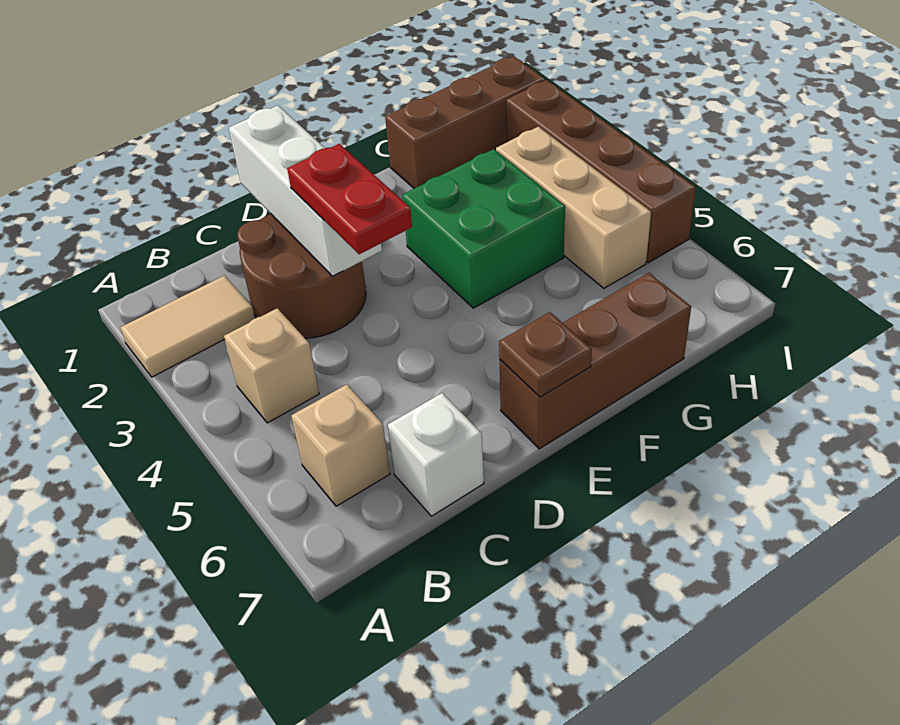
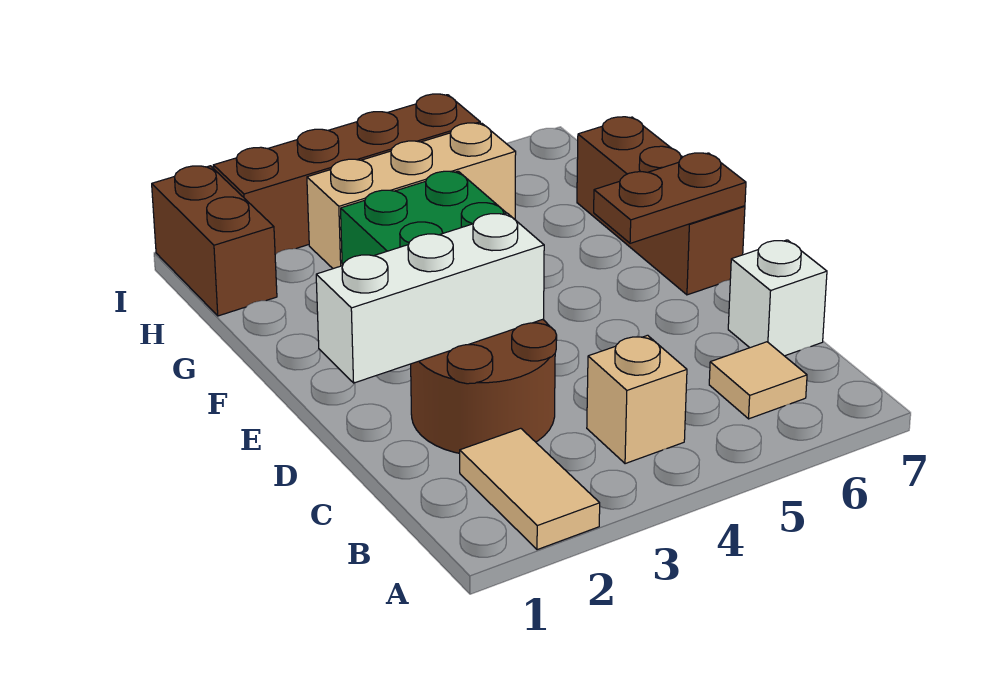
tan 1x1 brick [291,384,390,506] -> tan 1x1 tile [709,342,807,419]
red 1x2 plate [287,144,412,254] -> none
brown 1x1 plate [499,312,592,397] -> brown 1x2 plate [594,153,746,243]
brown 1x3 brick [385,56,545,189] -> brown 1x2 brick [152,166,277,316]

